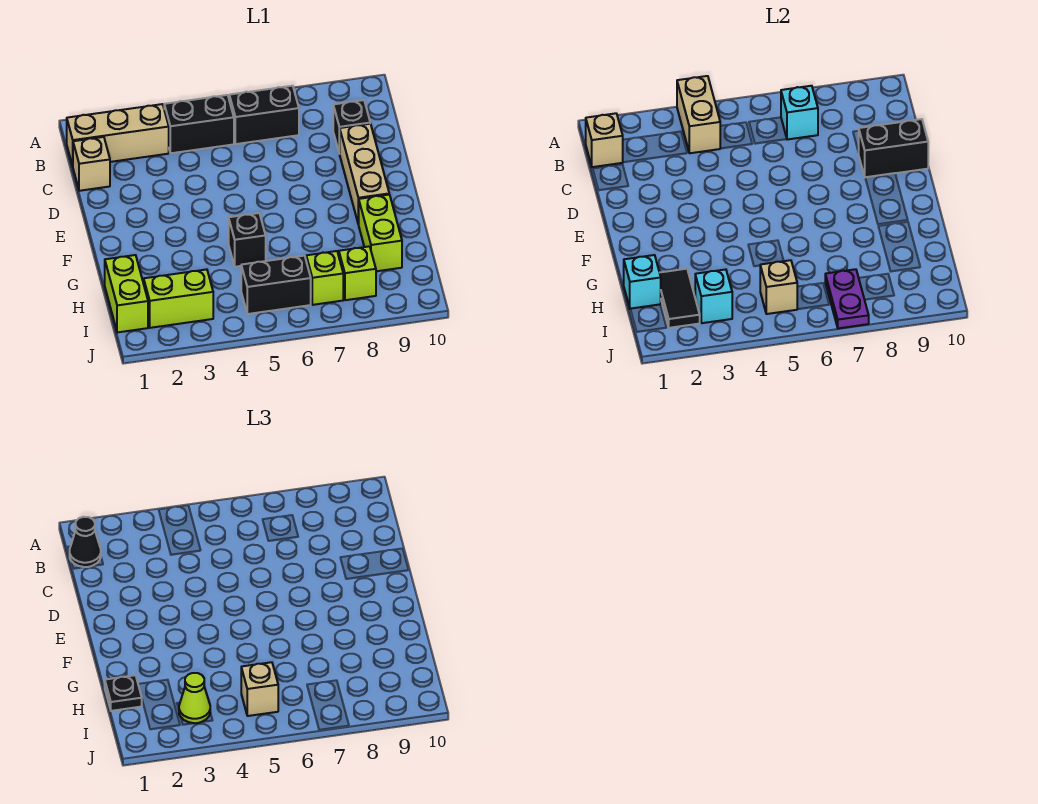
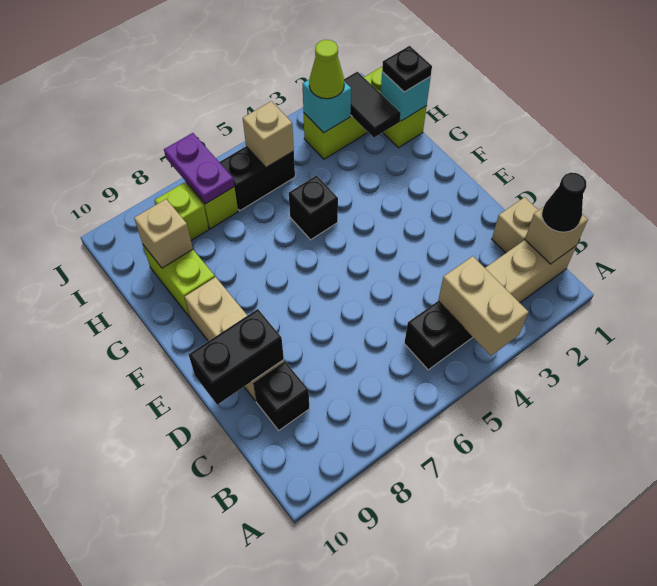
black 1x2 brick [229,86,299,144] -> none
cyan 1x1 brick [781,86,818,140] -> none
tan 1x1 brick [241,662,278,716] -> tan 1x1 brick moved to [134,199,193,268]

